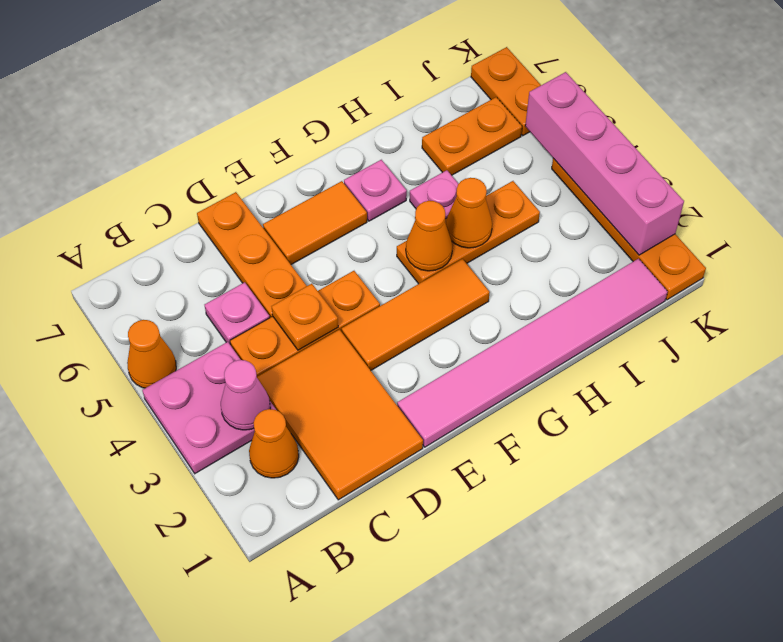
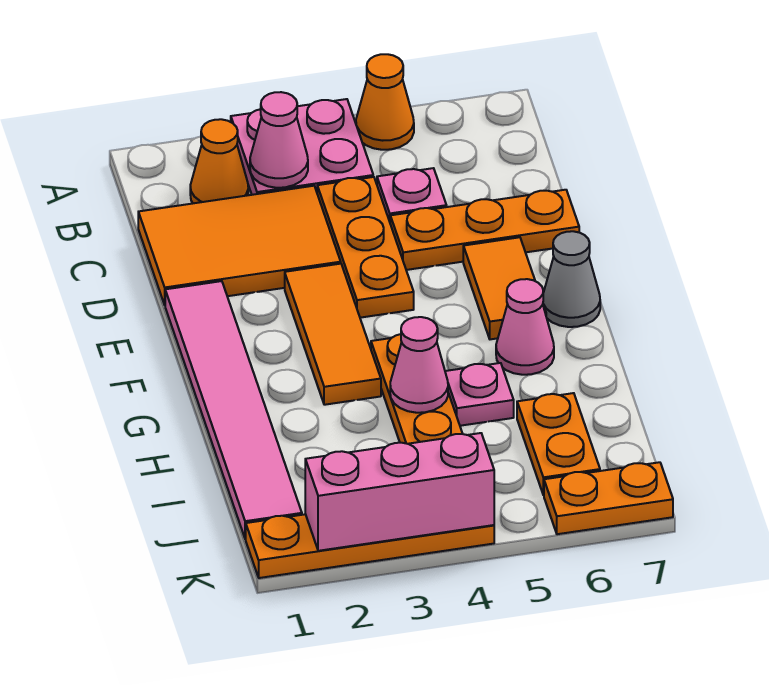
orange 1x1 plate [272,284,338,350] -> none
none -> grey 1x1 cone [543,231,600,327]
orange 1x1 cone [406,201,452,271] -> none
pink 1x1 plate [344,160,407,221] -> pink 1x1 cone [496,279,554,375]
orange 1x1 cone [446,178,492,248] -> pink 1x1 cone [390,317,448,413]
pink 1x4 brick [525,72,684,255] -> pink 1x3 brick [305,433,494,551]

